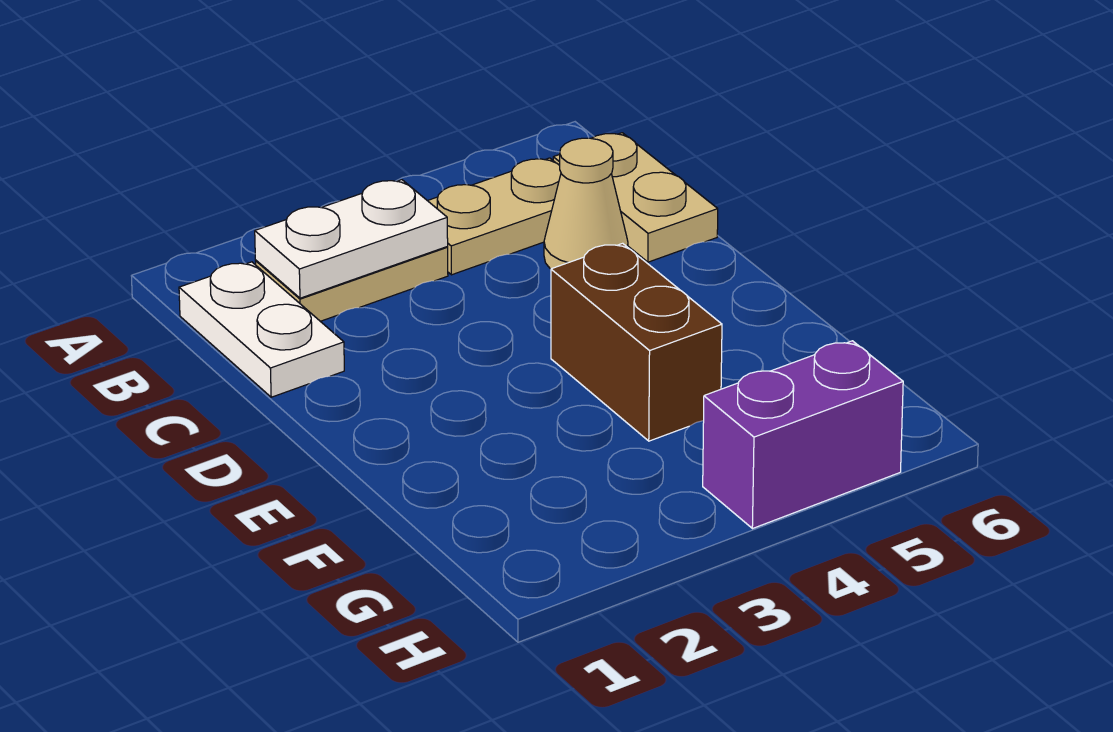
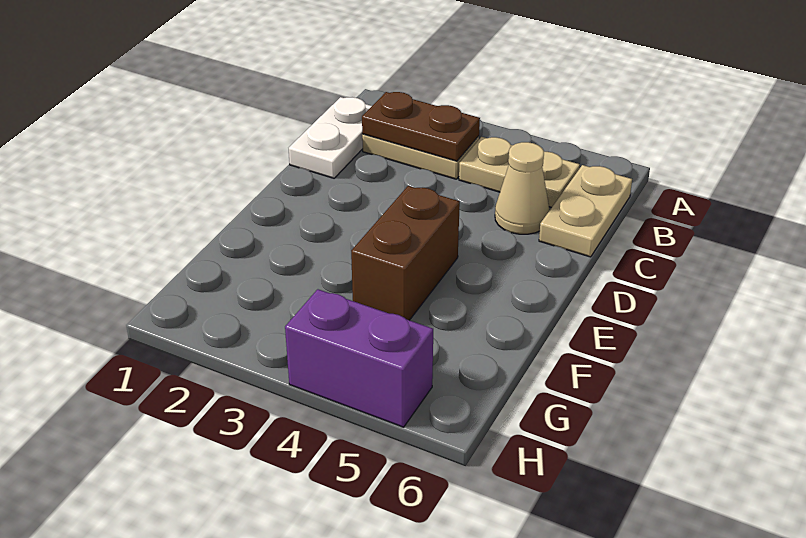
white 1x2 plate [255,180,448,298] -> brown 1x2 plate [362,92,480,161]

